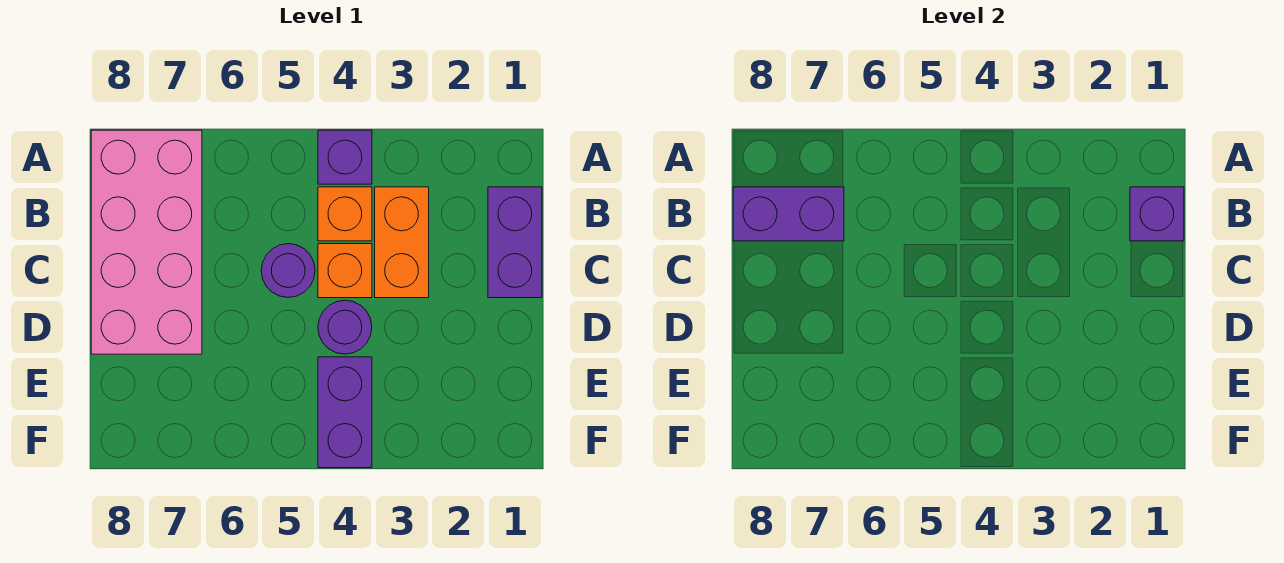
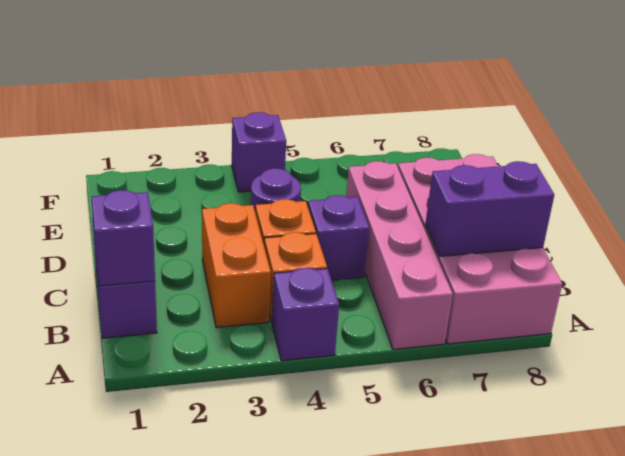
none -> pink 1x4 brick [346,161,453,350]
purple 1x1 round brick [261,244,315,298] -> purple 1x1 brick [308,195,369,280]
purple 1x2 brick [318,357,372,468] -> purple 1x1 brick [232,112,286,192]

